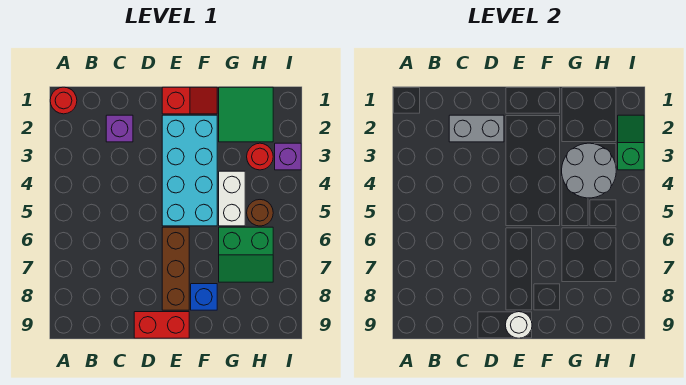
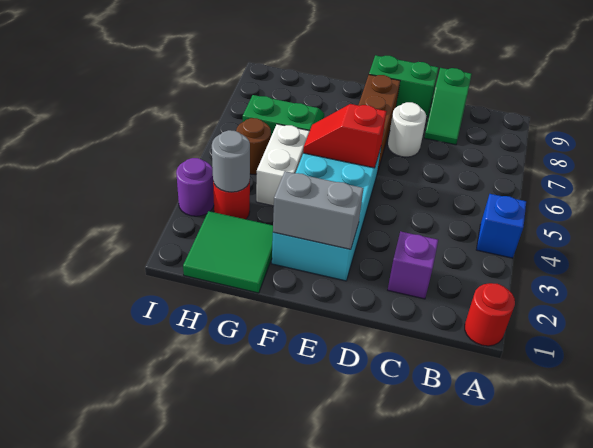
grey 1x2 brick [449,115,504,142] -> grey 1x2 brick moved to [273,171,363,249]
red 1x2 brick [134,312,189,338] -> green 1x2 brick [369,55,438,117]
red 1x2 slope [162,87,217,114] -> red 1x2 slope moved to [303,104,386,168]
white 1x1 round brick [506,312,532,338] -> white 1x1 round brick moved to [388,102,426,157]
blue 1x1 brick [191,284,217,310] -> blue 1x1 brick moved to [476,194,526,258]
grey 2x2 round brick [562,143,616,198] -> grey 1x1 round brick [212,130,250,192]
green 1x2 slope [618,115,644,170] -> green 1x2 slope moved to [425,68,472,145]
purple 1x1 brick [275,143,301,170] -> purple 1x1 round brick [176,158,214,216]

